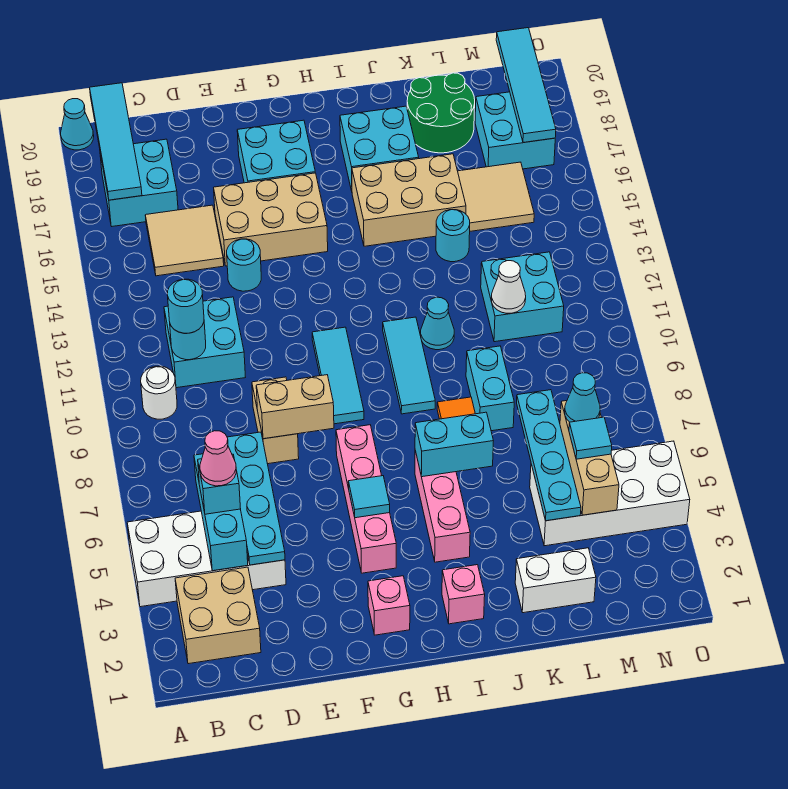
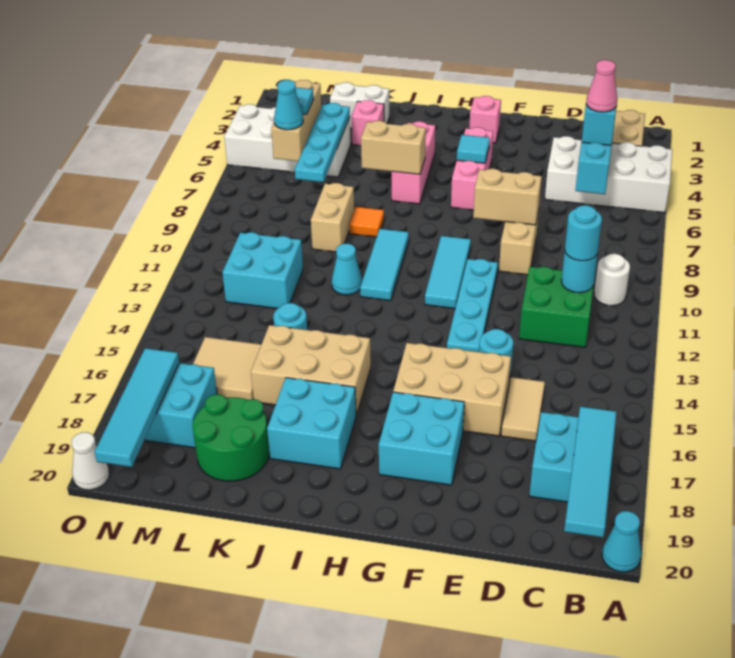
cyan 2x2 brick [164,297,245,388] -> green 2x2 brick [519,267,594,347]
tan 2x2 tile [145,205,224,276] -> tan 1x2 tile [501,377,545,441]
cyan 1x4 plate [227,432,285,565] -> cyan 1x4 plate moved to [447,259,498,352]
pink 1x4 brick [336,425,396,573] -> pink 1x3 brick [451,127,493,210]
pink 1x1 brick [442,565,485,624] -> pink 1x1 brick moved to [352,100,384,145]
cyan 1x2 brick [415,412,493,477] -> tan 1x2 brick [361,121,426,174]
cyan 1x2 brick [466,346,514,431] -> tan 1x2 brick [311,183,354,252]
white 1x1 cone [491,261,526,313] -> white 1x1 cone moved to [72,432,109,490]

